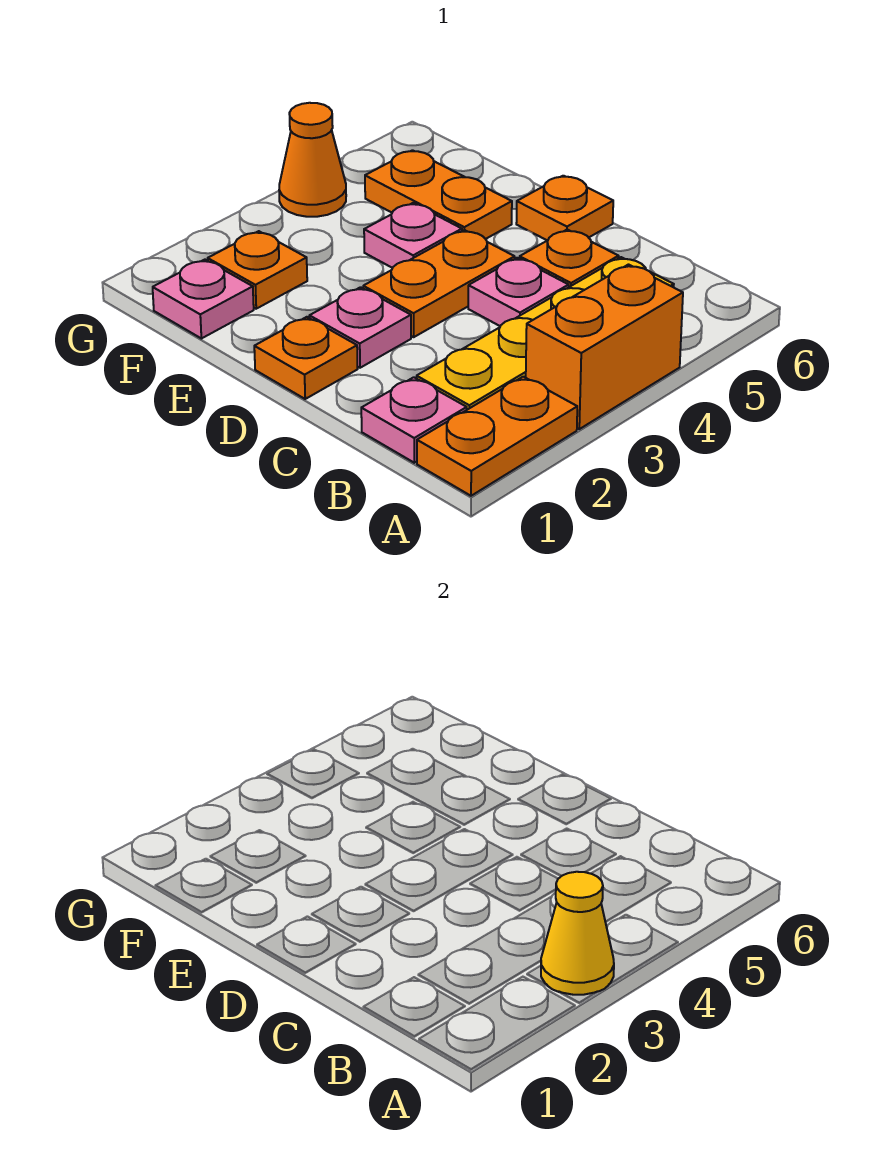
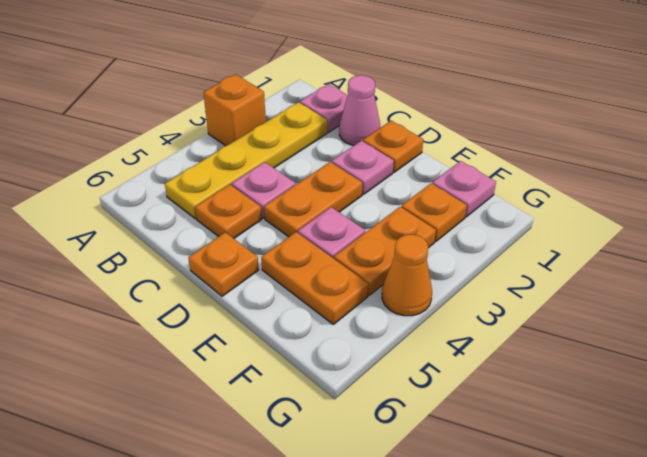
orange 1x2 plate [417,377,577,496] -> orange 1x2 plate moved to [334,207,436,295]
orange 1x2 brick [526,265,683,429] -> orange 1x1 brick [203,74,266,146]
yellow 1x1 cone [541,872,614,995] -> none
none -> pink 1x1 cone [339,75,381,145]

